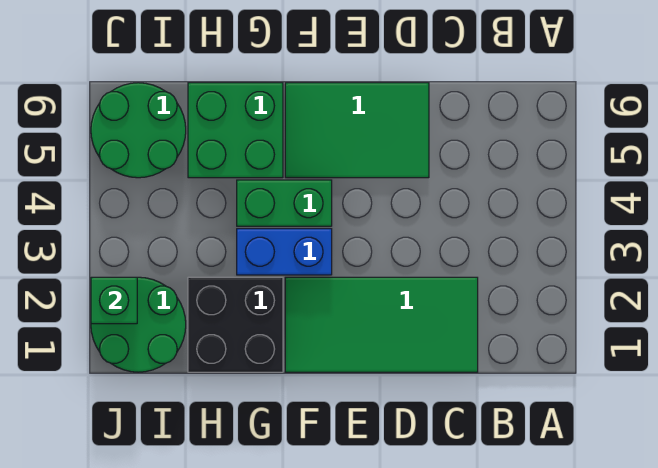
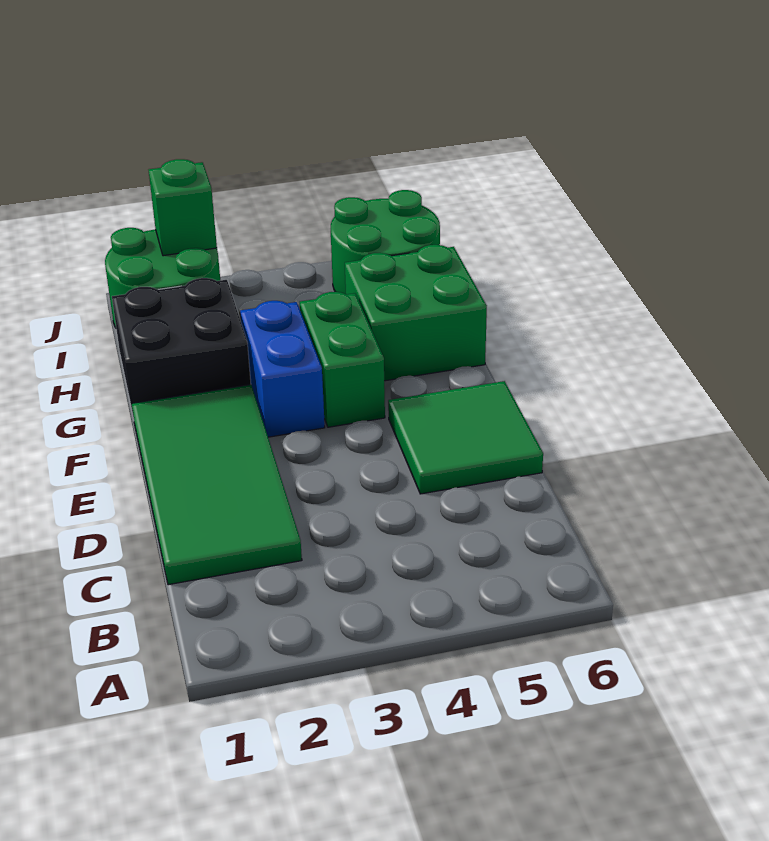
green 2x3 tile [285,83,429,178] -> green 2x2 tile [388,381,543,494]

